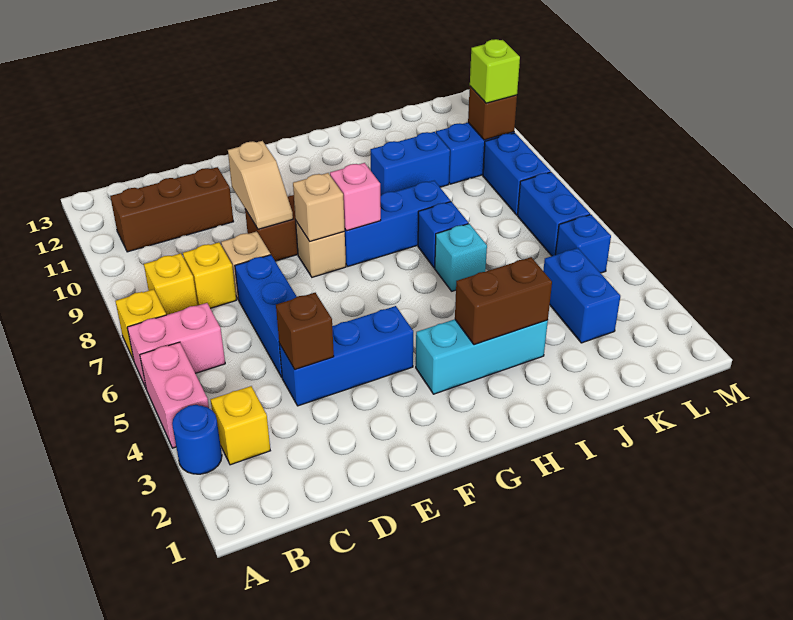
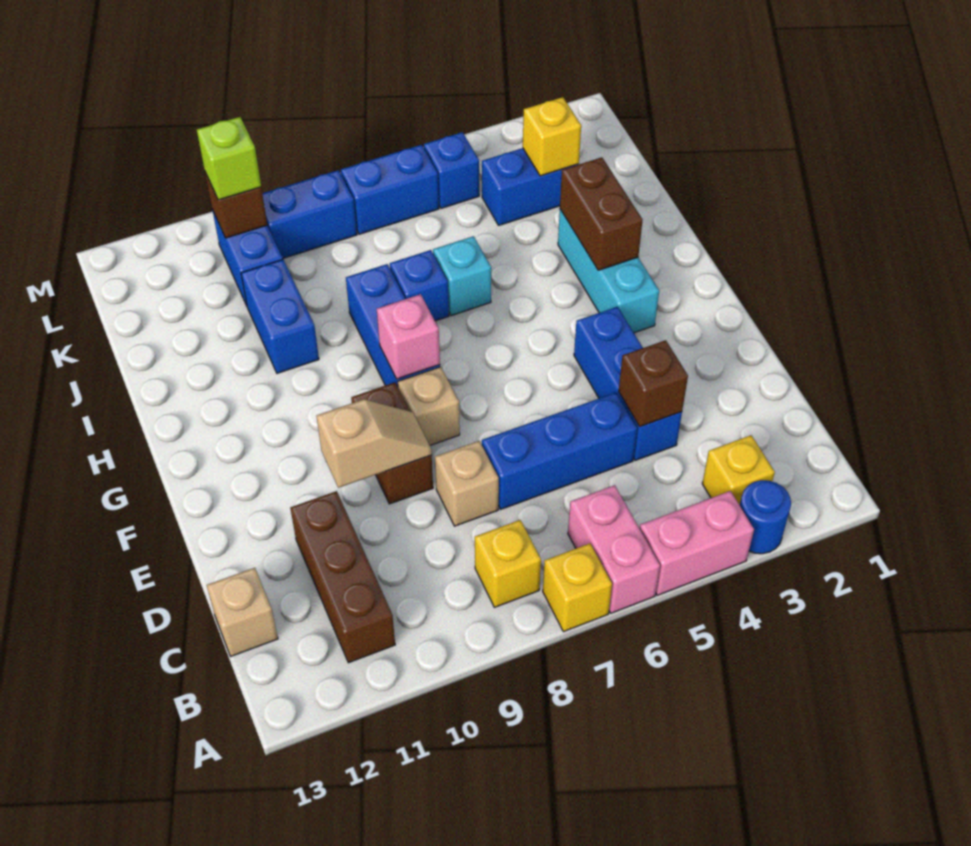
yellow 1x1 brick [183,242,236,308] -> yellow 1x1 brick moved to [523,97,581,176]
tan 1x1 brick [293,173,345,241] -> tan 1x1 brick moved to [207,568,278,656]

